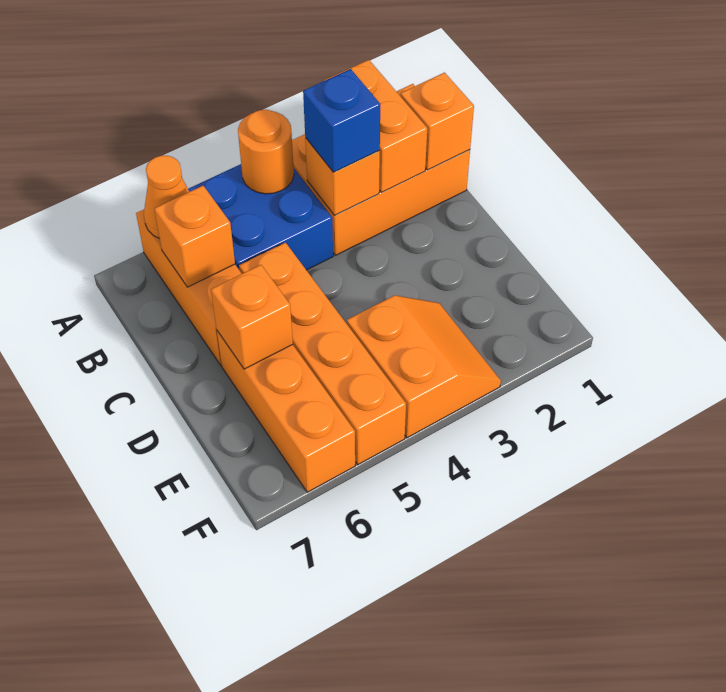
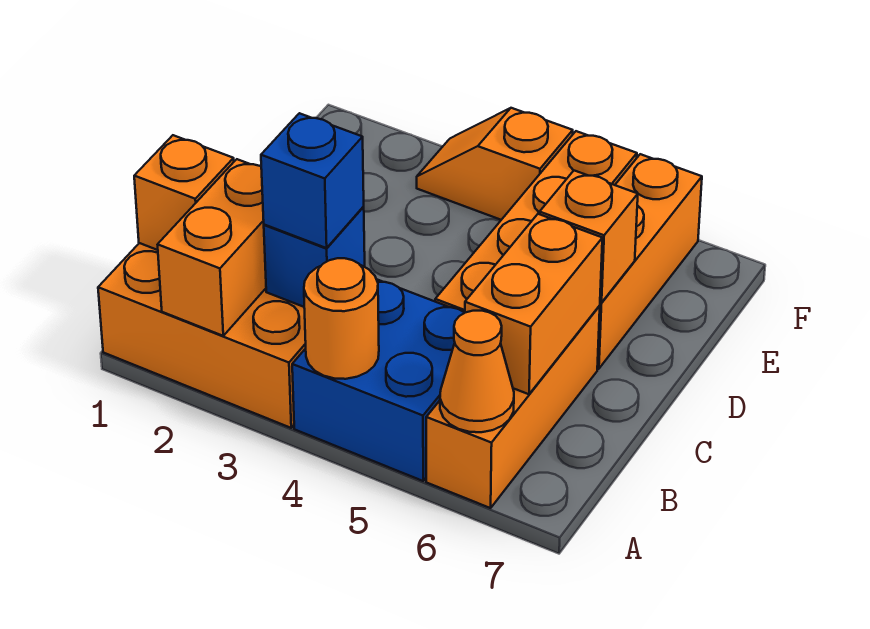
orange 1x1 brick [305,138,380,216] -> blue 1x1 brick [264,207,365,307]
orange 1x1 brick [154,186,235,287] -> orange 1x2 brick [465,214,602,394]
orange 2x2 slope [347,295,501,438] -> orange 1x2 slope [417,108,573,220]

